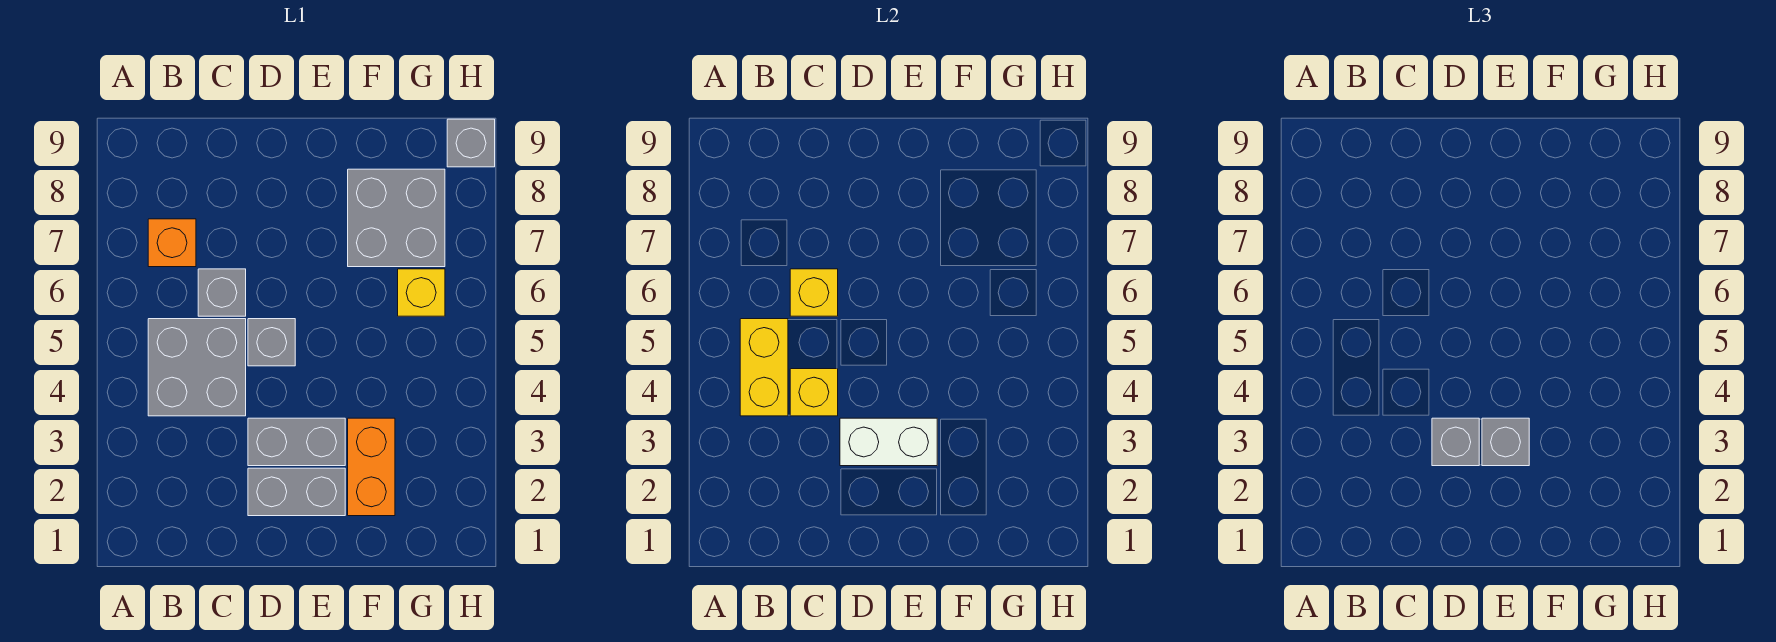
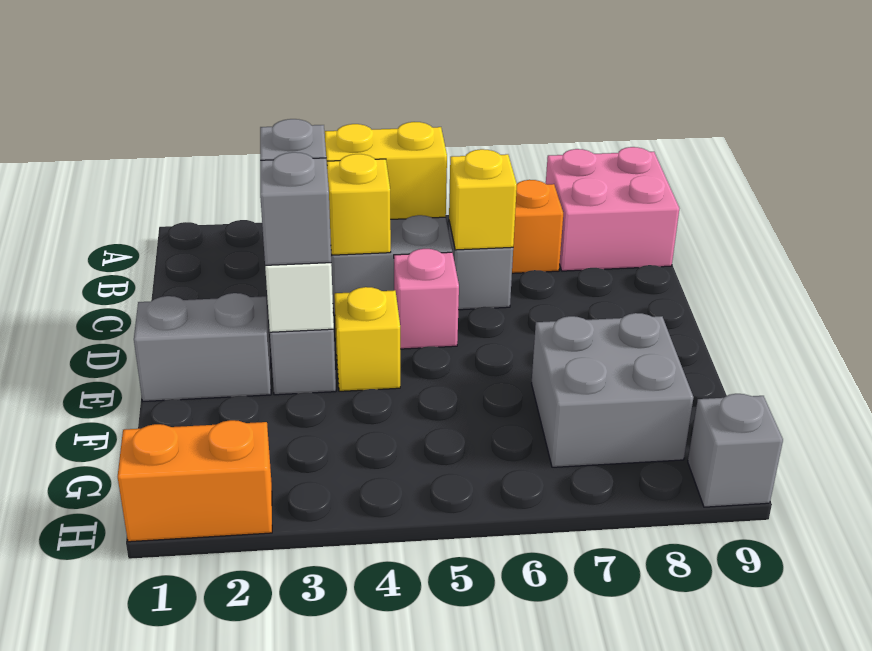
none -> pink 2x2 brick [546,147,679,271]
grey 1x2 brick [248,468,345,516] -> grey 1x2 brick turned to [134,293,271,401]
grey 1x1 brick [248,319,295,366] -> pink 1x1 brick [394,249,459,349]
orange 1x2 brick [348,418,395,516] -> orange 1x2 brick moved to [118,420,272,542]
yellow 1x1 brick [398,269,445,316] -> yellow 1x1 brick moved to [334,287,400,391]

